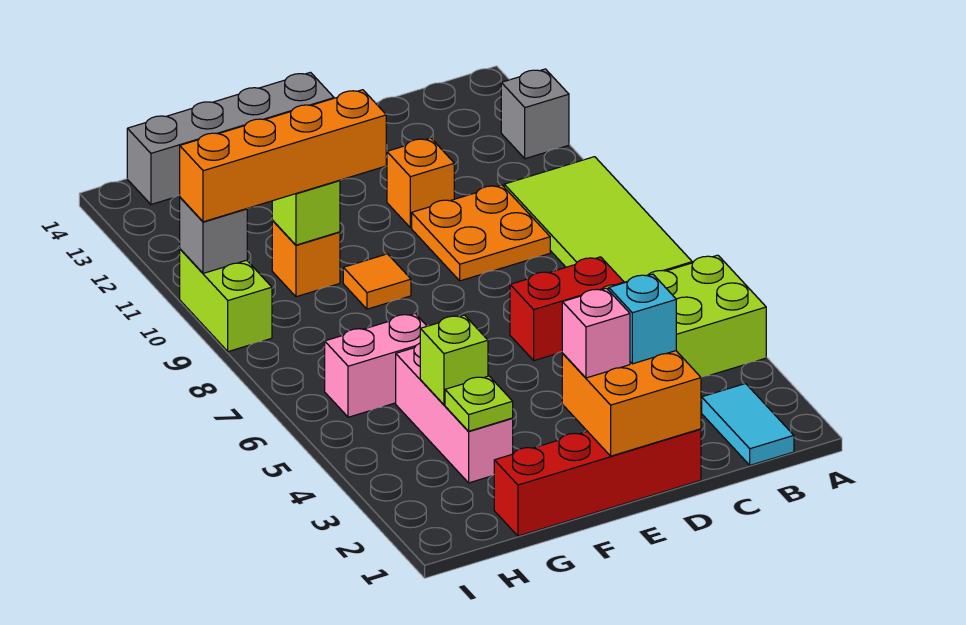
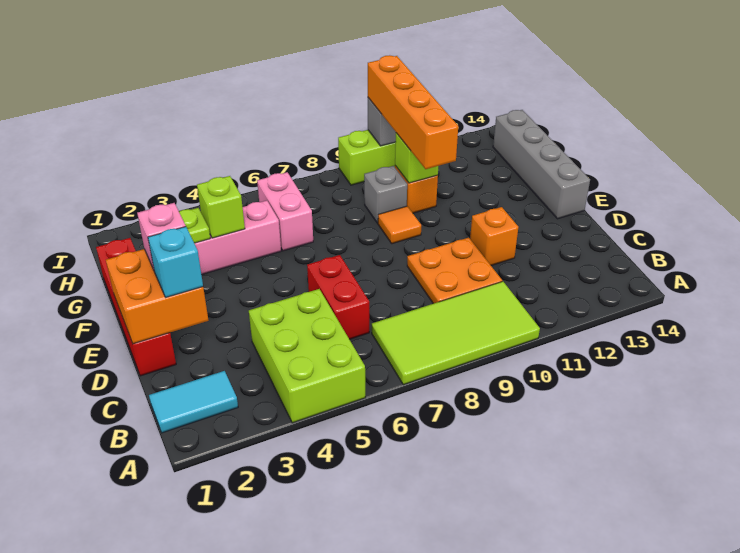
grey 1x1 brick [501,69,569,159] -> grey 1x1 brick moved to [364,166,407,223]

